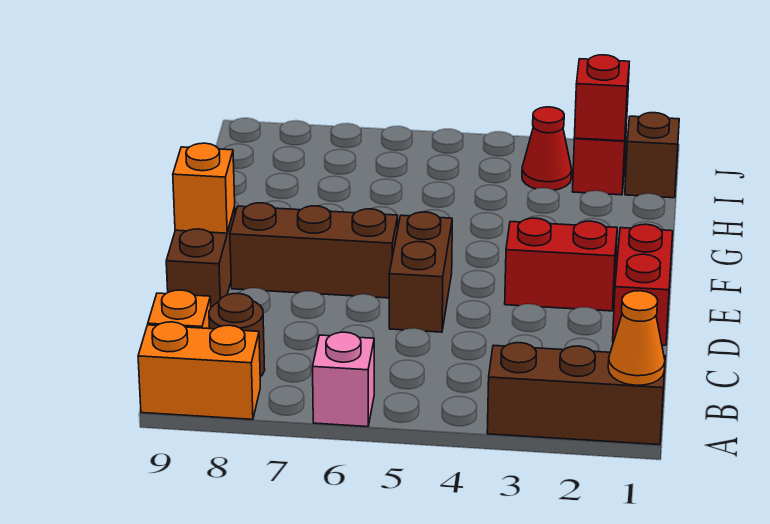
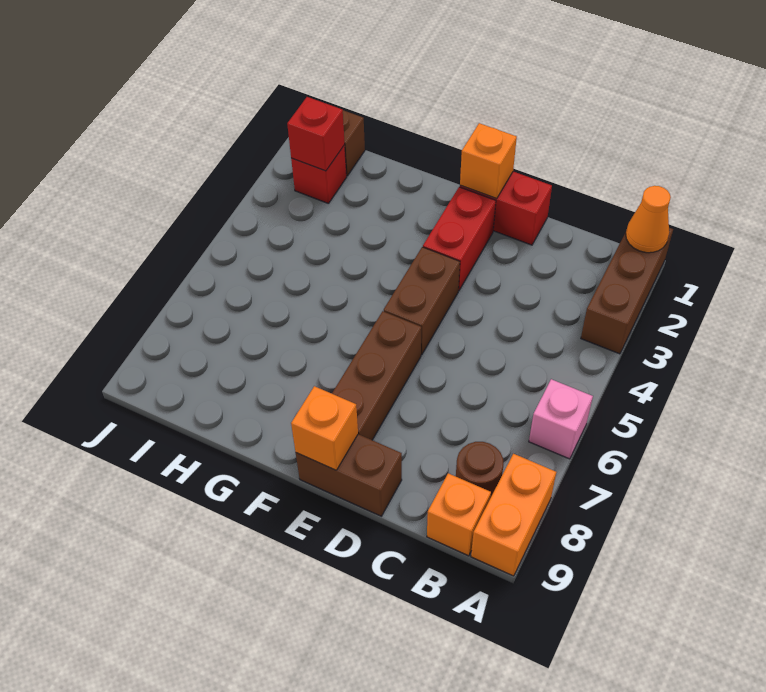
brown 1x2 brick [389,212,452,332] -> brown 1x2 brick turned to [384,247,460,355]
none -> orange 1x1 brick [460,123,517,199]
red 1x1 cone [522,107,572,190] -> none

